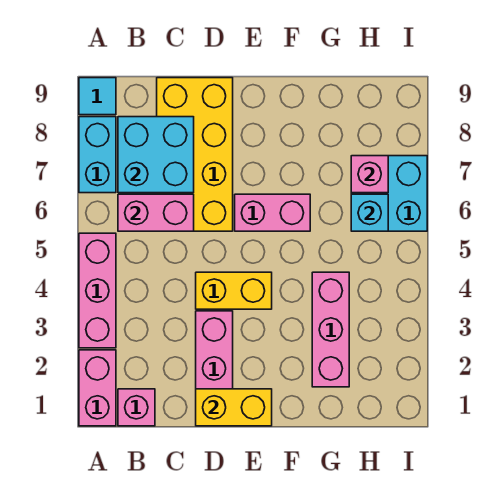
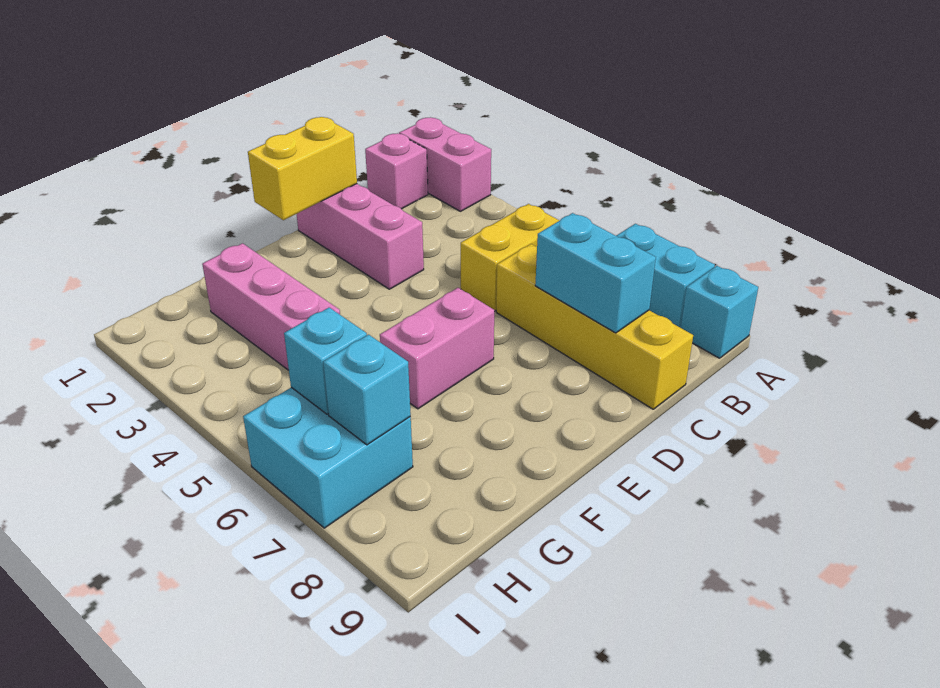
pink 1x3 brick [79,233,116,348] -> none
cyan 1x1 tile [79,78,116,115] -> cyan 1x1 brick [681,266,758,358]
pink 1x2 brick [118,194,194,231] -> none
cyan 2x2 brick [118,117,194,193] -> cyan 1x2 brick [535,213,656,333]
yellow 2x4 brick [157,78,233,231] -> yellow 1x4 brick [496,244,693,409]
yellow 1x2 brick [196,272,272,309] -> yellow 1x2 brick moved to [461,204,559,311]
pink 1x1 brick [351,156,388,193] -> cyan 1x1 brick [323,335,411,445]

